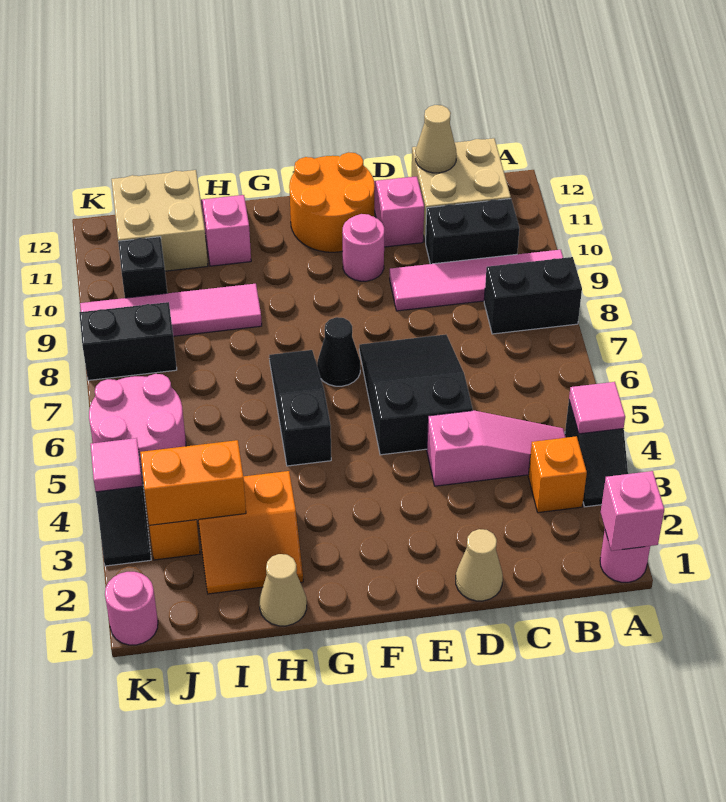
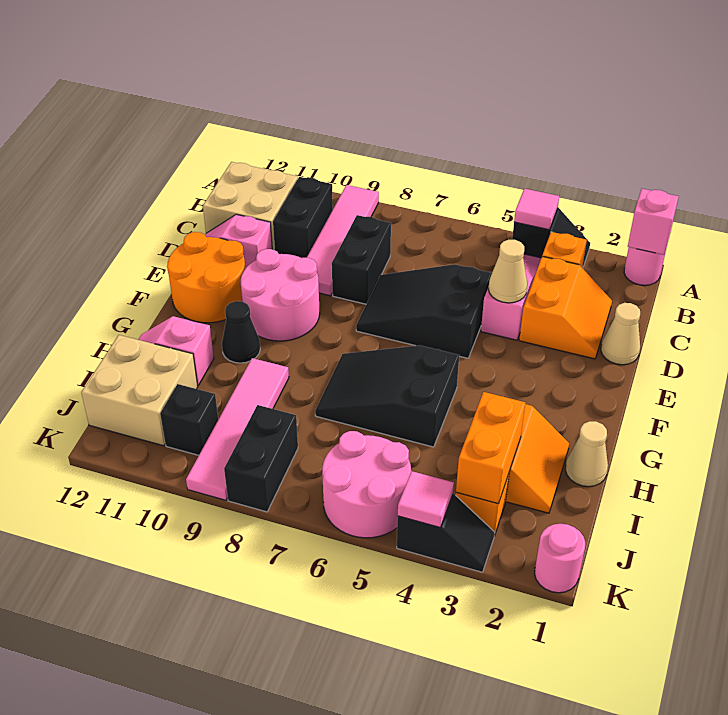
black 1x2 brick [484,257,582,334] -> black 1x2 brick moved to [332,215,391,304]
none -> orange 2x2 slope [519,257,612,359]
tan 1x1 cone [416,105,457,173] -> tan 1x1 cone moved to [488,240,527,303]
pink 1x1 round brick [342,214,384,281] -> pink 2x2 round brick [241,249,320,341]
black 1x1 cone [317,317,360,386] -> black 1x1 cone moved to [222,301,260,363]
black 1x3 slope [269,350,331,466] -> black 2x3 slope [315,345,459,447]

